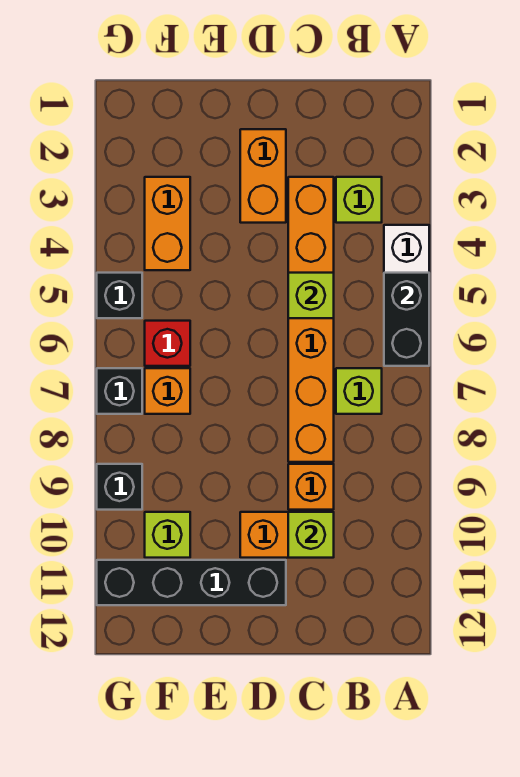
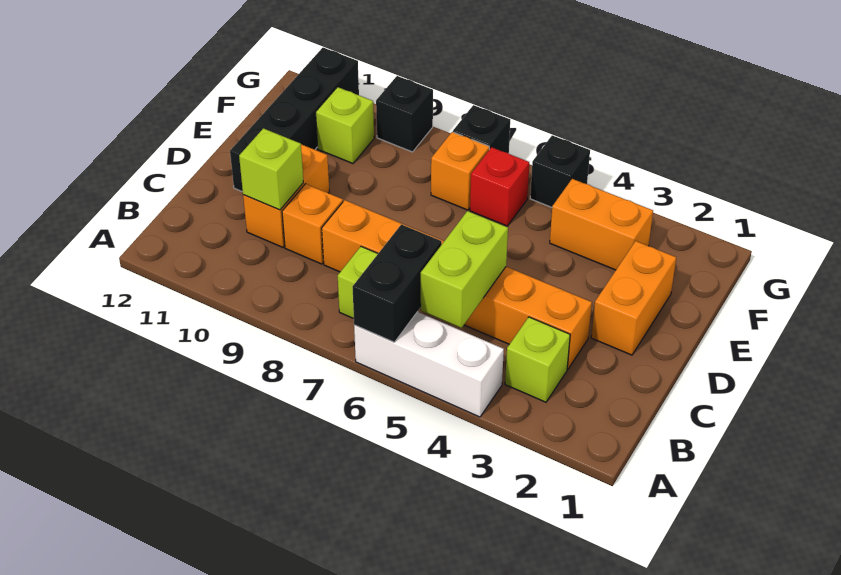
black 1x2 brick [384,273,429,366] -> black 1x2 brick turned to [353,224,442,342]
lime 1x1 brick [288,273,334,318] -> lime 1x2 brick [421,211,508,328]
orange 1x2 brick [240,129,286,223] -> orange 1x2 brick turned to [591,241,676,355]

